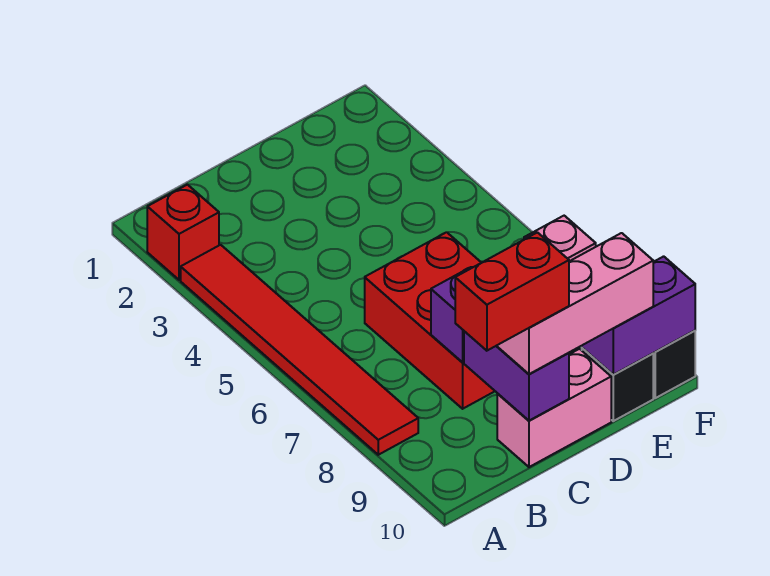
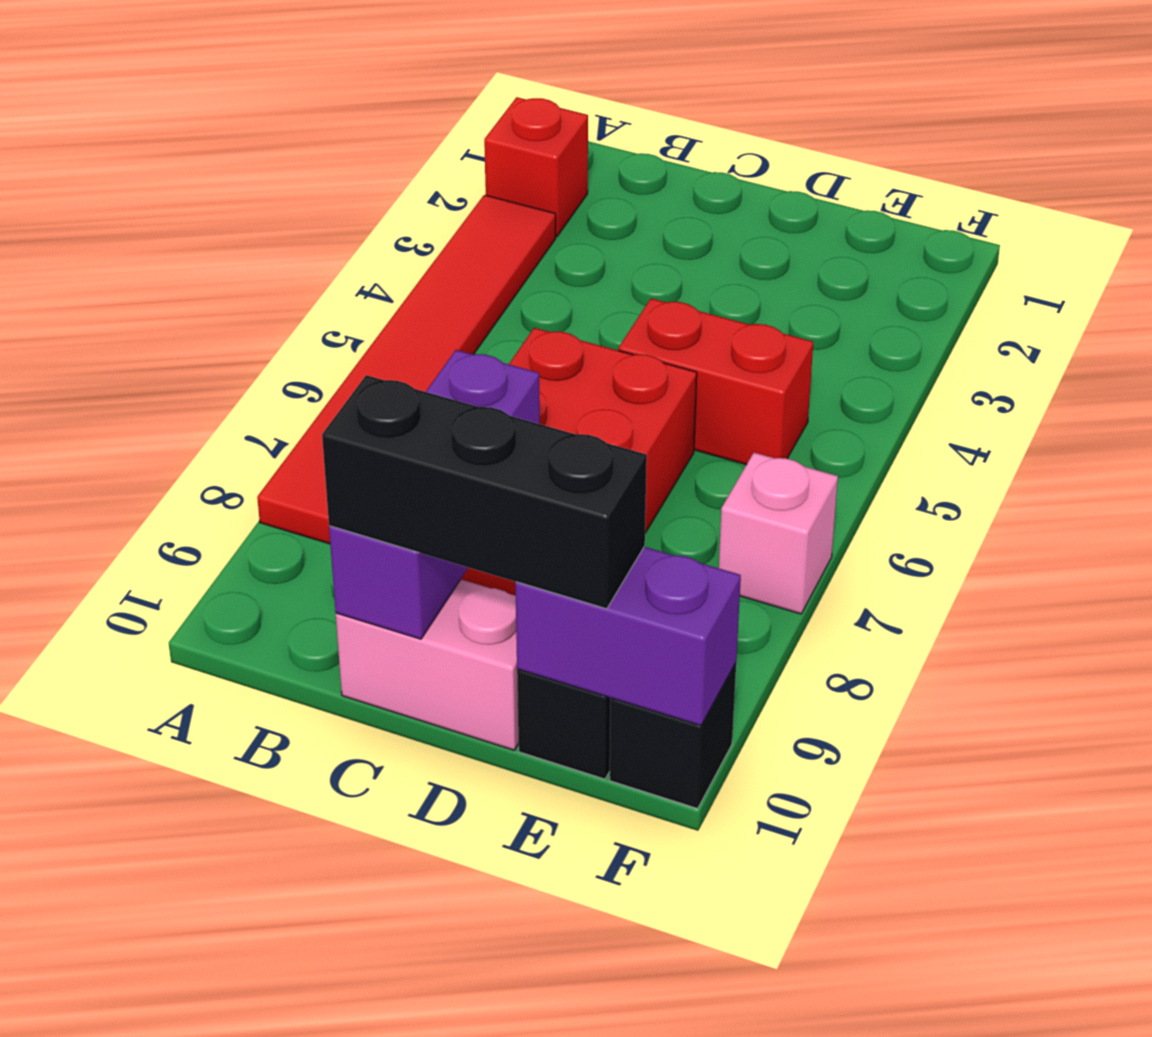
red 1x2 brick [455,232,569,351] -> red 1x2 brick moved to [618,298,813,465]
pink 1x3 brick [497,233,653,374] -> black 1x3 brick [322,375,647,609]

